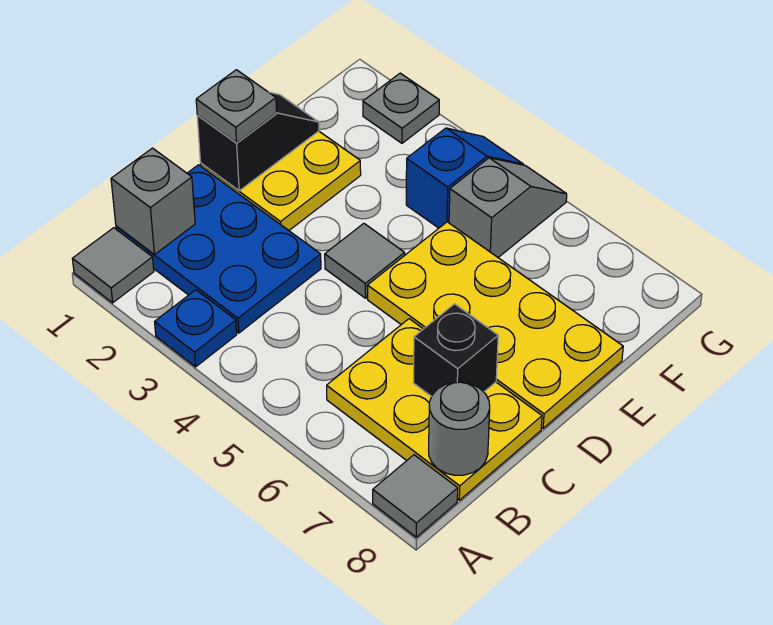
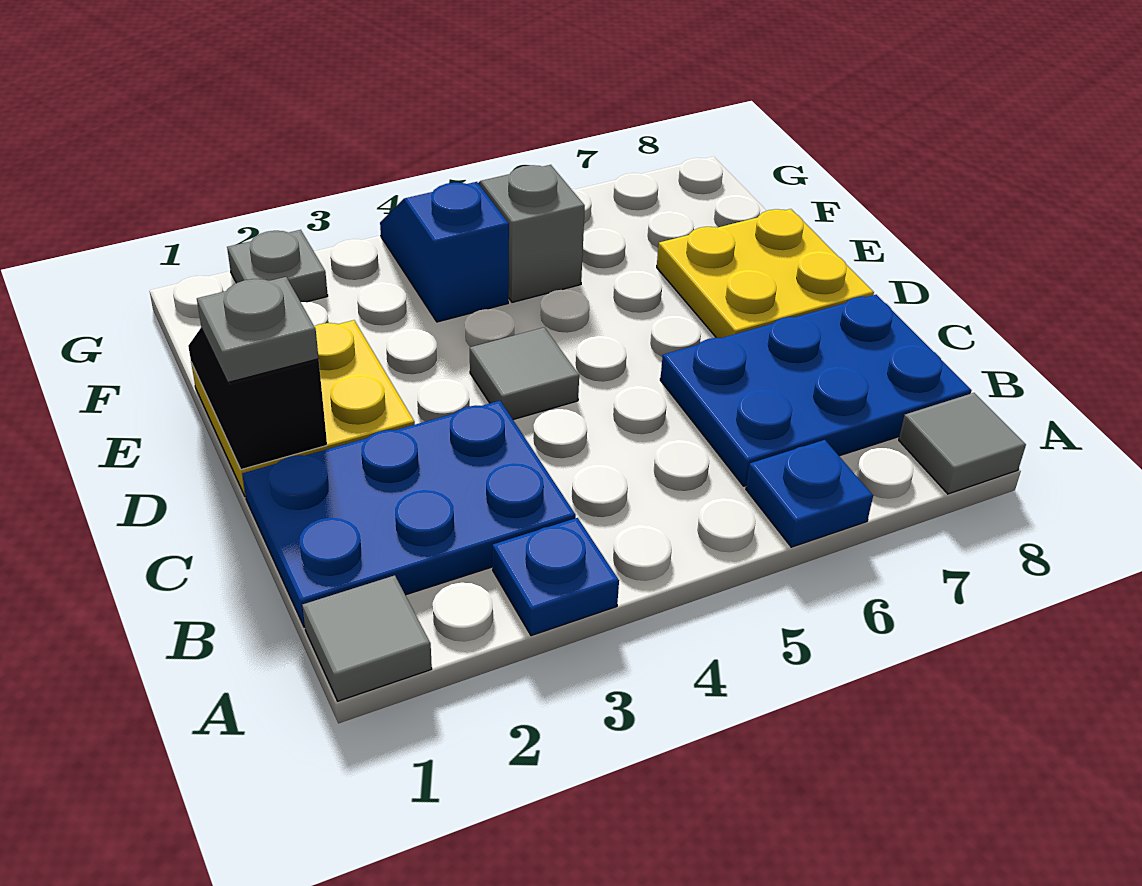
none -> blue 1x1 plate [746,440,873,547]
grey 1x1 brick [111,148,195,255] -> none
yellow 2x3 plate [327,319,542,500] -> blue 2x3 plate [660,295,972,486]
grey 1x1 round brick [429,382,490,475] -> none
black 1x1 brick [413,304,498,396] -> none
yellow 2x4 plate [367,222,623,428] -> yellow 2x2 plate [657,209,874,338]

